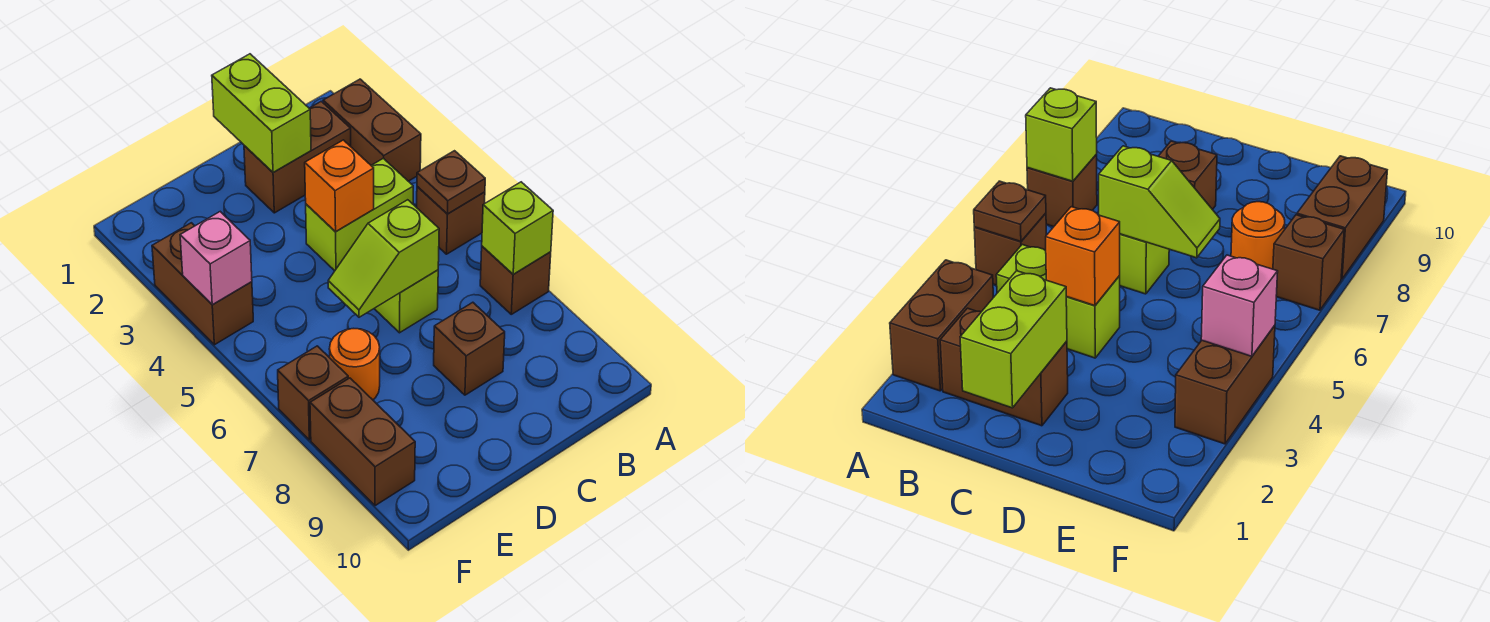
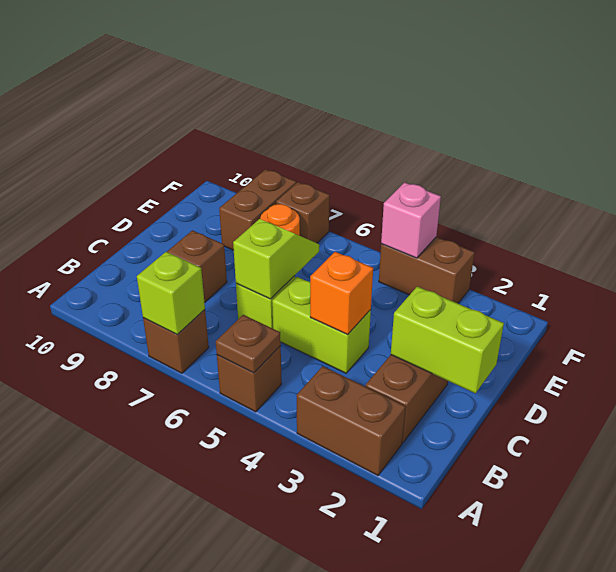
lime 1x2 brick [306,158,413,271] -> lime 1x2 brick turned to [272,277,371,373]
brown 1x2 brick [310,378,415,506] -> brown 1x2 brick turned to [219,169,296,250]

